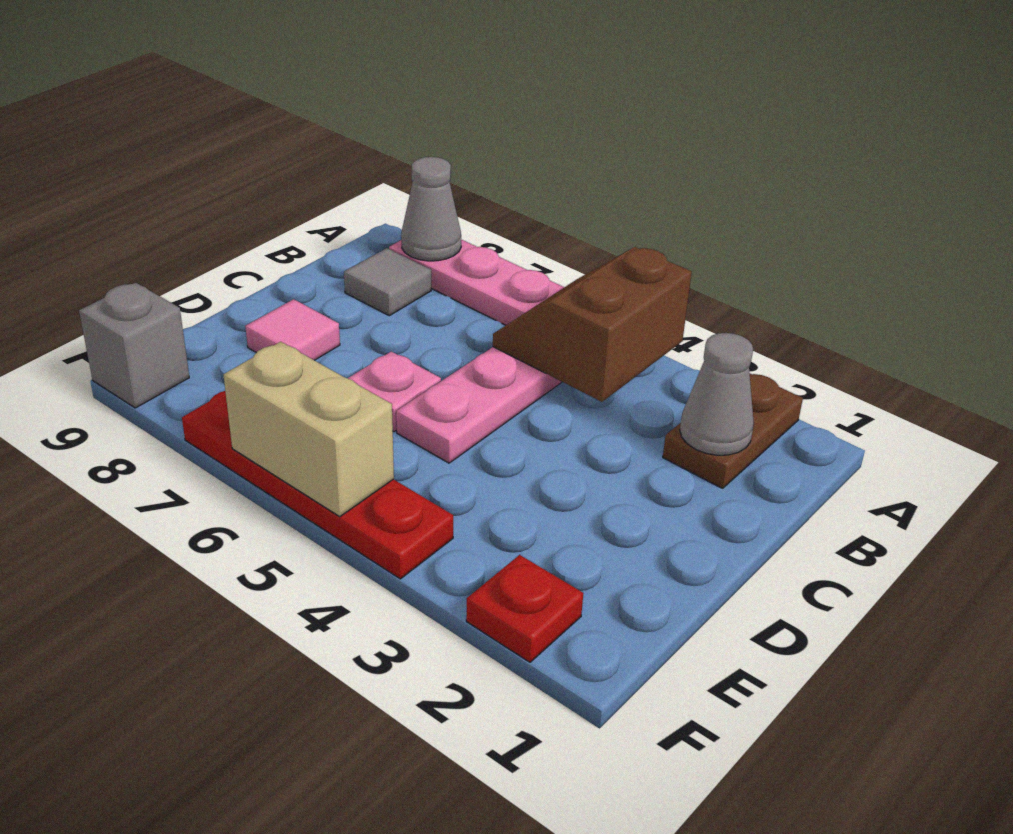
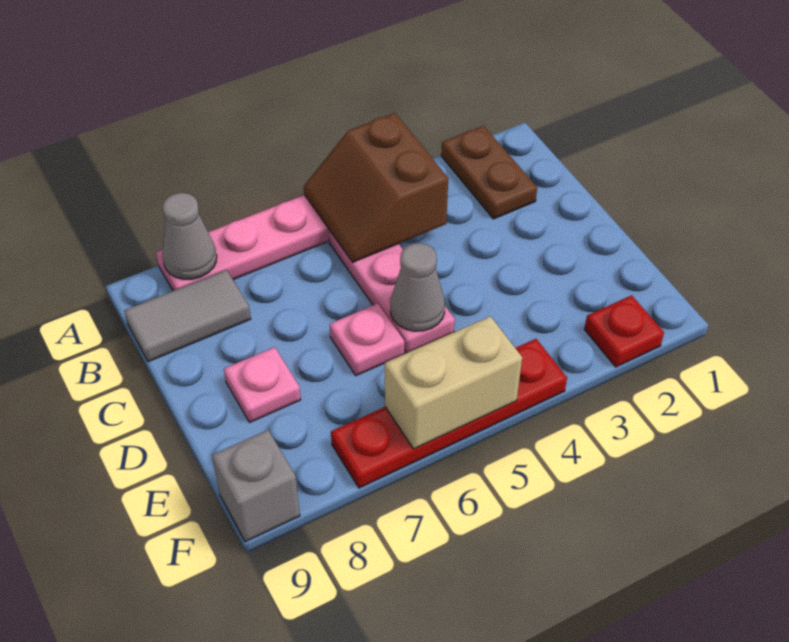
grey 1x1 cone [680,333,754,455] -> grey 1x1 cone moved to [390,243,445,331]
grey 1x1 tile [344,248,431,316] -> grey 1x2 tile [124,270,251,362]
pink 1x1 tile [245,299,340,360] -> pink 1x1 plate [224,347,301,422]

